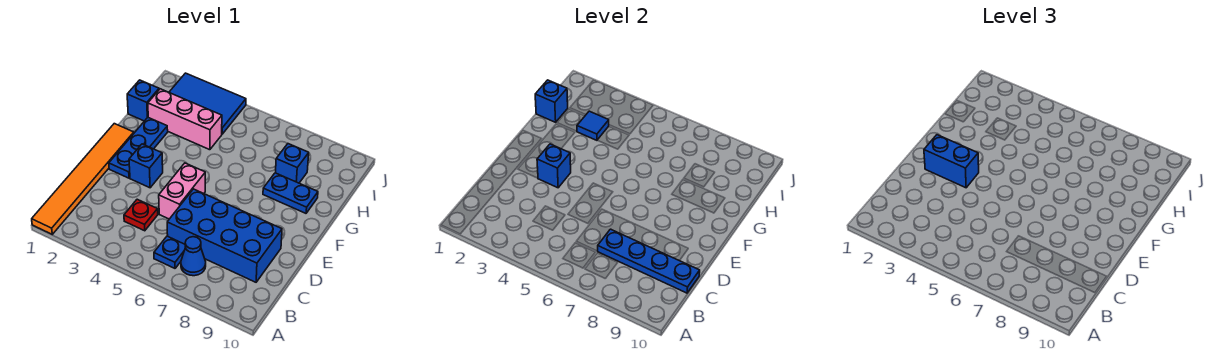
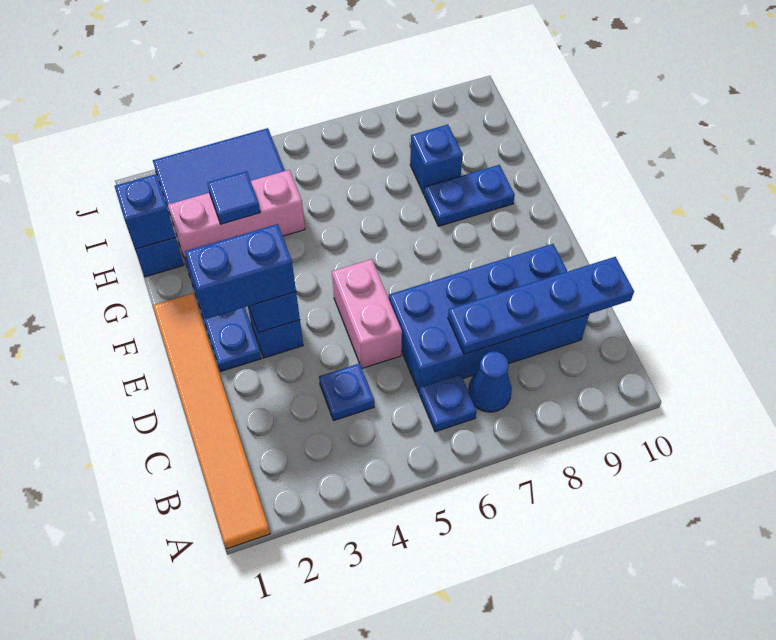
red 1x1 plate [124,199,158,231] -> blue 1x1 plate [319,363,374,421]

